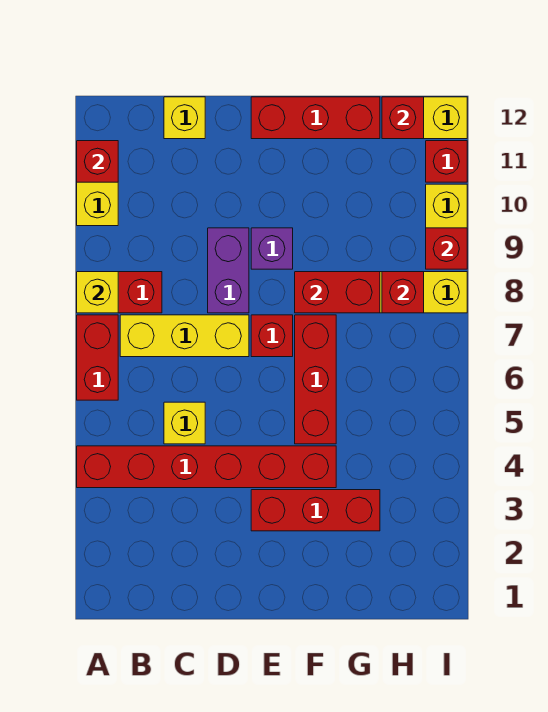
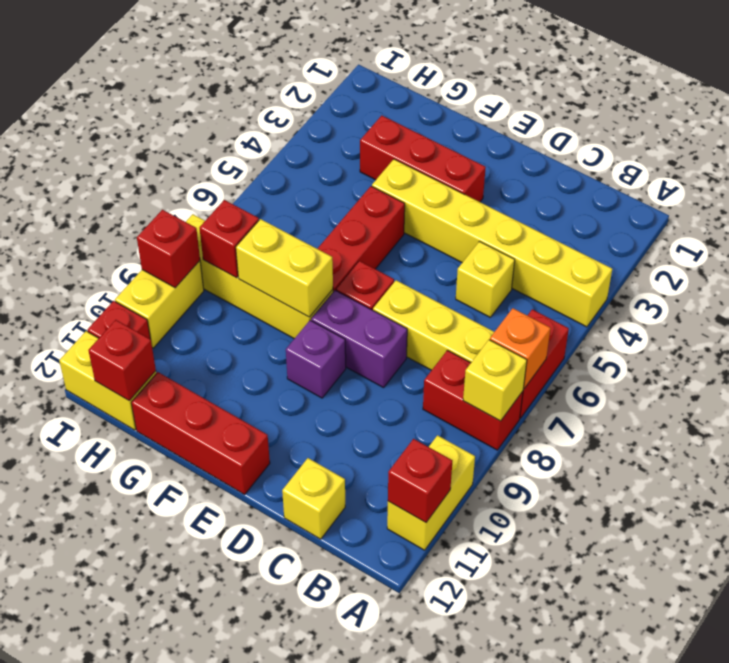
red 1x6 brick [77,446,336,488] -> yellow 1x6 brick [372,159,612,327]
none -> orange 1x1 brick [490,308,551,389]
purple 1x2 brick [208,228,249,313] -> purple 1x2 brick turned to [311,290,407,388]
red 1x2 brick [295,272,380,313] -> yellow 1x2 brick [236,219,333,317]

